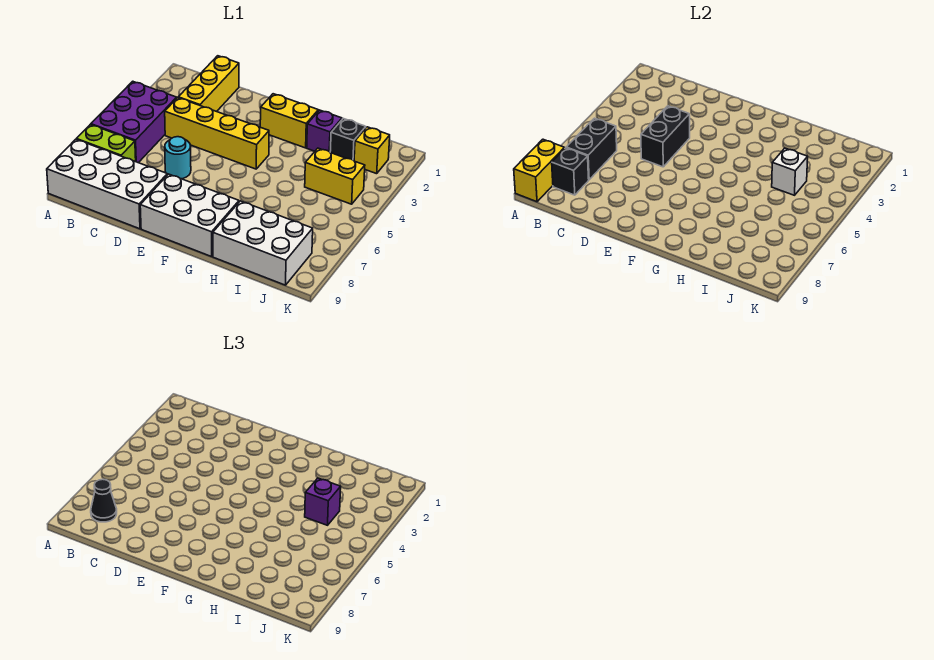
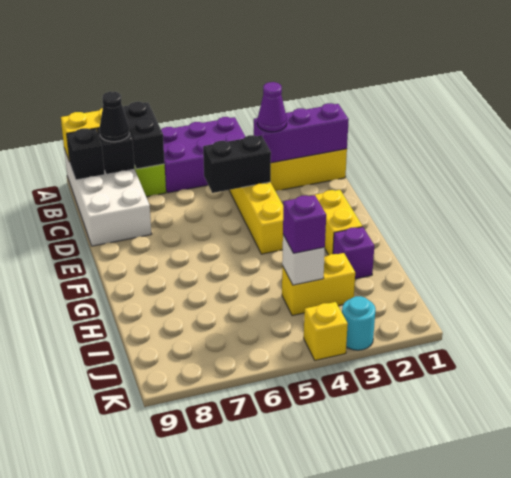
black 1x2 brick [566,118,617,180] -> black 1x2 brick turned to [123,102,165,169]
none -> purple 1x3 brick [254,103,349,163]
none -> purple 1x1 cone [257,82,287,132]
cyan 1x1 round brick [165,137,191,179] -> cyan 1x1 round brick moved to [342,296,376,350]
white 2x3 brick [140,174,239,257] -> none
white 2x3 brick [213,201,313,285] -> none
black 1x1 brick [330,119,366,160] -> black 1x1 brick moved to [67,128,105,180]
yellow 1x2 brick [305,148,365,204] -> yellow 1x2 brick turned to [282,253,355,316]
yellow 1x1 brick [354,127,390,174] -> yellow 1x1 brick moved to [304,302,348,360]

